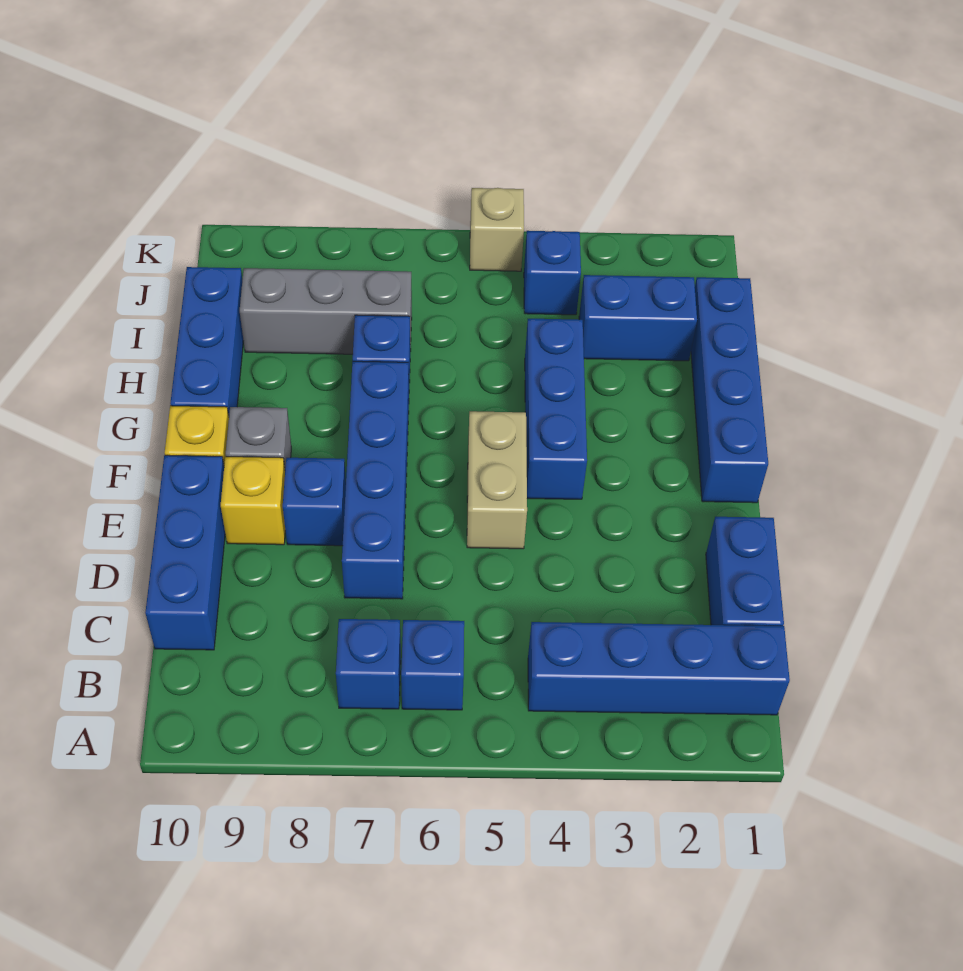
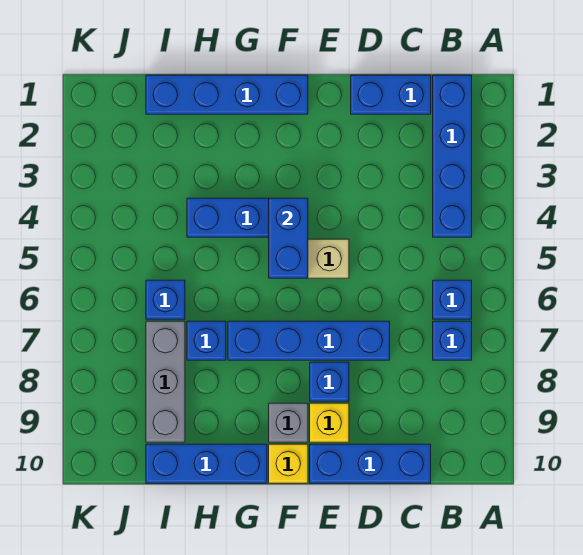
blue 1x2 brick [579,275,697,361] -> blue 1x2 brick moved to [269,198,308,278]
blue 1x1 brick [524,231,581,315] -> blue 1x1 brick moved to [146,280,185,319]
tan 1x1 brick [470,188,524,271] -> none

